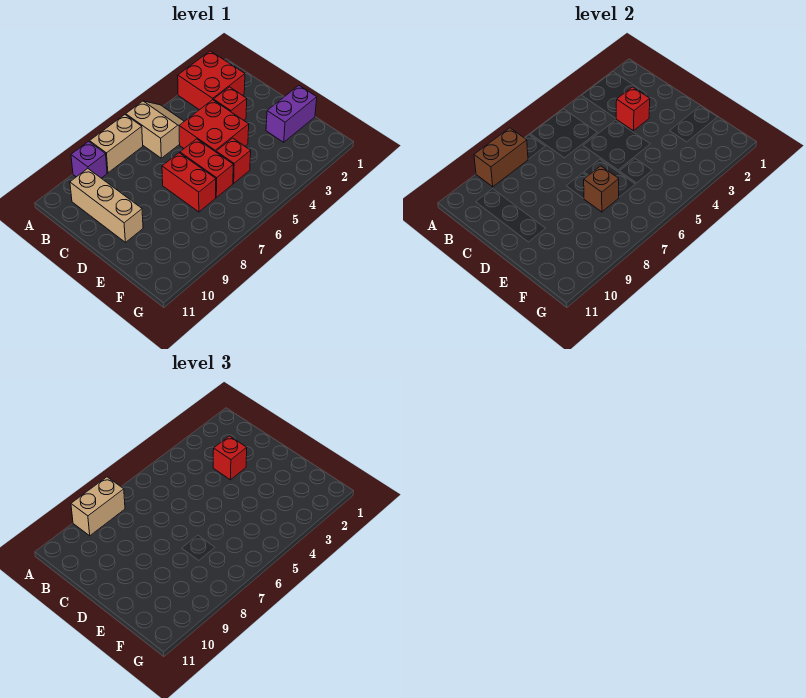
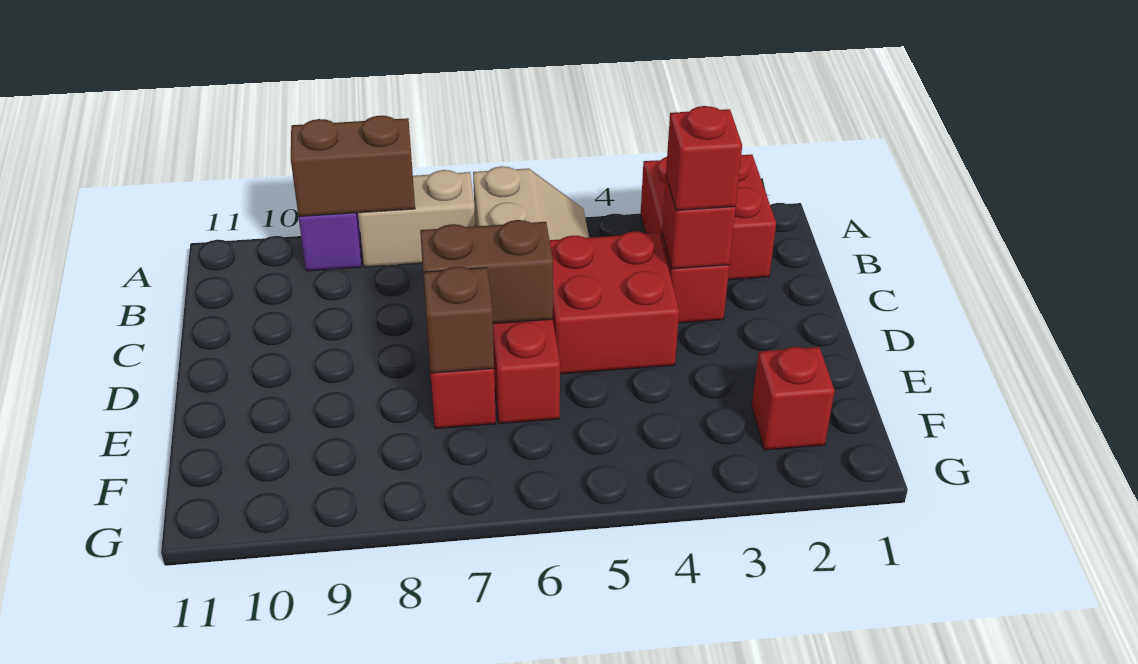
tan 1x2 brick [71,477,125,536] -> none
tan 1x3 brick [70,169,143,242] -> none
none -> brown 1x2 brick [420,220,553,324]
purple 1x2 brick [266,86,317,142] -> none
red 1x1 brick [216,138,251,183] -> red 1x1 brick moved to [752,347,835,450]

